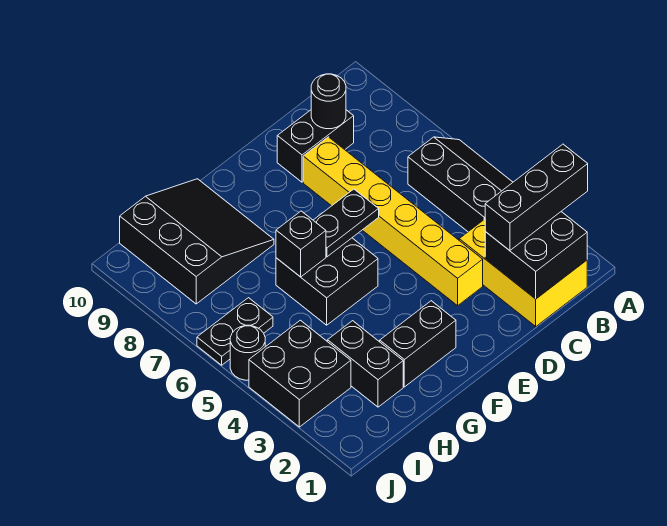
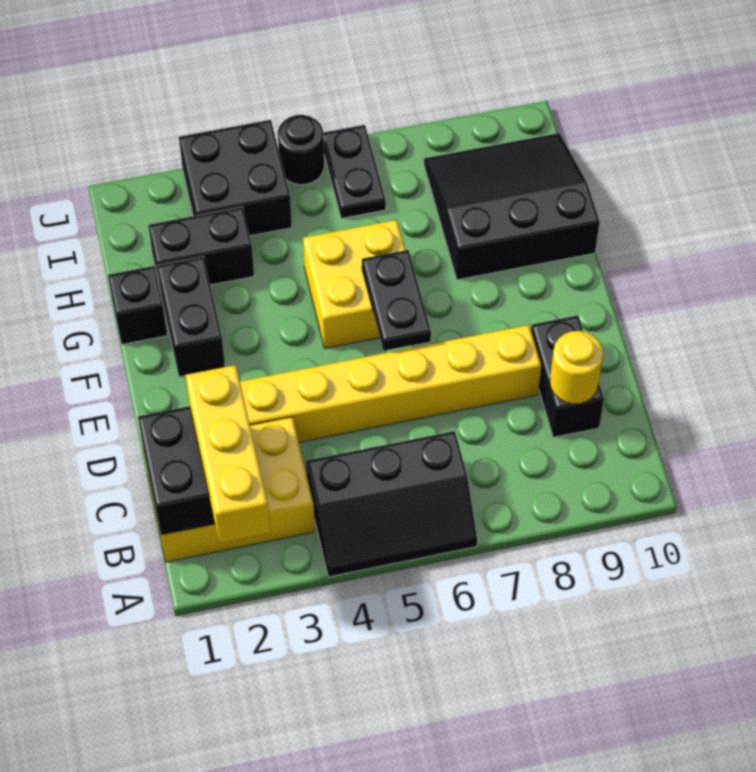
black 1x3 brick [485,144,588,251] -> yellow 1x3 brick [186,365,270,543]
black 1x1 round brick [311,74,346,129] -> yellow 1x1 round brick [550,331,603,404]
black 2x2 brick [276,238,378,325] -> yellow 2x2 brick [303,220,405,348]
black 1x1 brick [276,211,326,277] -> black 1x1 brick moved to [108,266,167,344]
black 3x3 slope [120,179,274,304] -> black 3x3 slope turned to [424,133,600,280]

